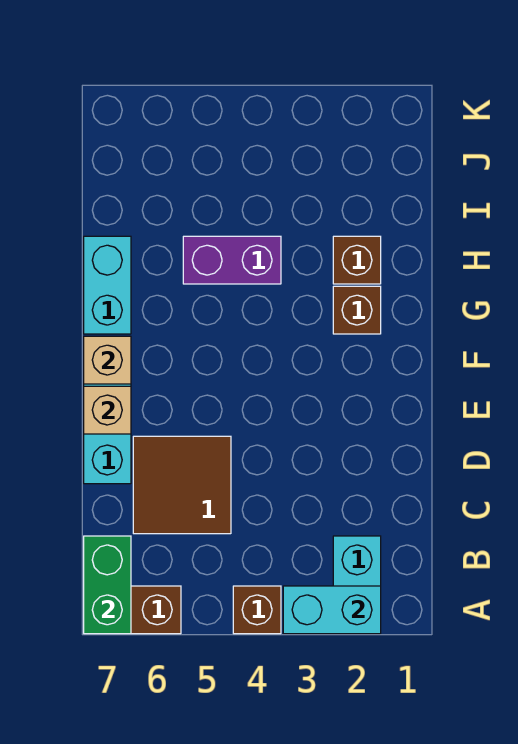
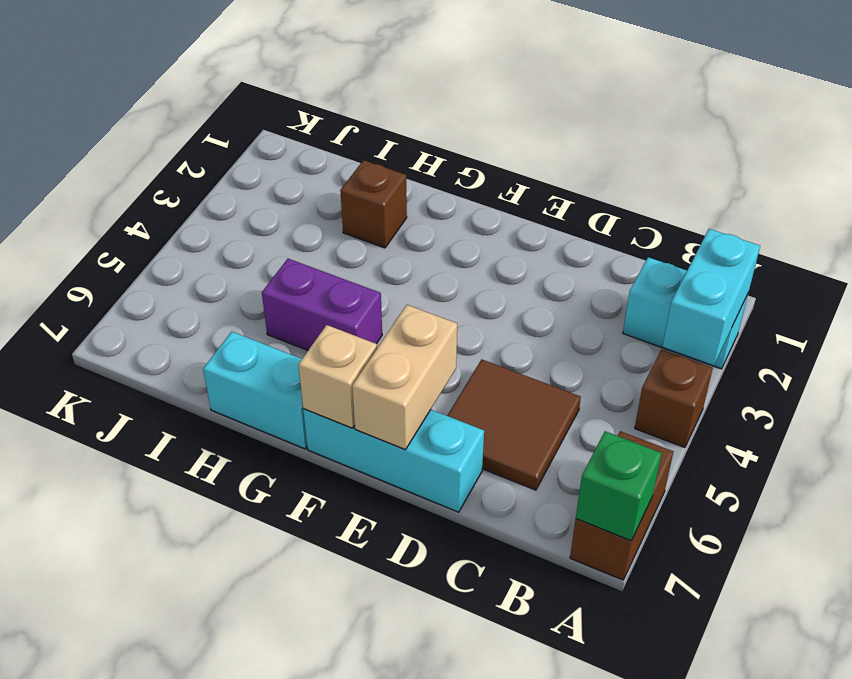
green 1x2 brick [84,536,131,634] -> green 1x1 brick [576,431,662,541]
tan 1x1 brick [84,386,131,434] -> tan 1x2 brick [352,305,457,450]
brown 1x1 brick [333,286,381,334] -> none
purple 1x2 brick [183,236,281,284] -> purple 1x2 brick turned to [262,259,382,350]

